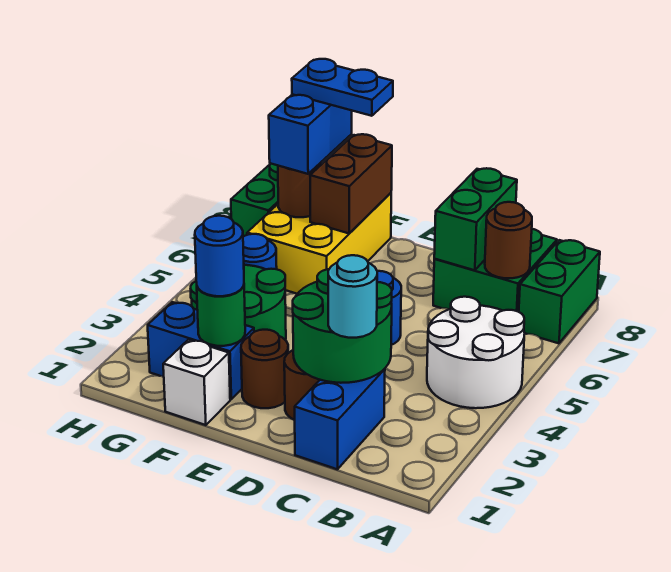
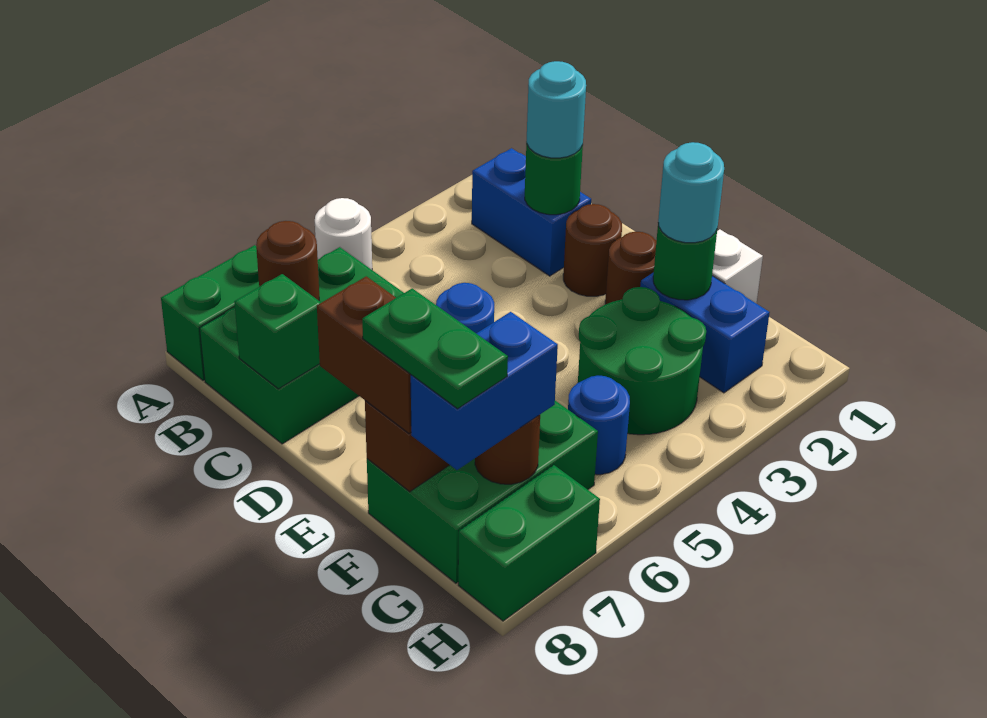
white 2x2 round brick [427,297,525,408] -> white 1x1 round brick [315,198,372,270]
green 2x2 brick [433,229,557,312] -> green 2x3 brick [200,247,404,444]
blue 1x2 brick [295,369,385,469] -> blue 1x2 brick turned to [472,148,591,276]
green 2x2 round brick [293,269,392,383] -> green 1x1 round brick [525,141,583,215]
green 1x2 brick [434,168,517,270] -> green 1x1 brick [234,274,321,389]
none -> brown 1x2 brick [317,276,411,433]
blue 1x1 round brick [195,216,244,296] -> cyan 1x1 round brick [658,142,724,243]
yellow 2x3 brick [247,193,391,293] -> green 2x3 brick [367,401,598,583]
blue 1x2 plate [292,59,393,116] -> green 1x2 plate [362,288,508,409]

